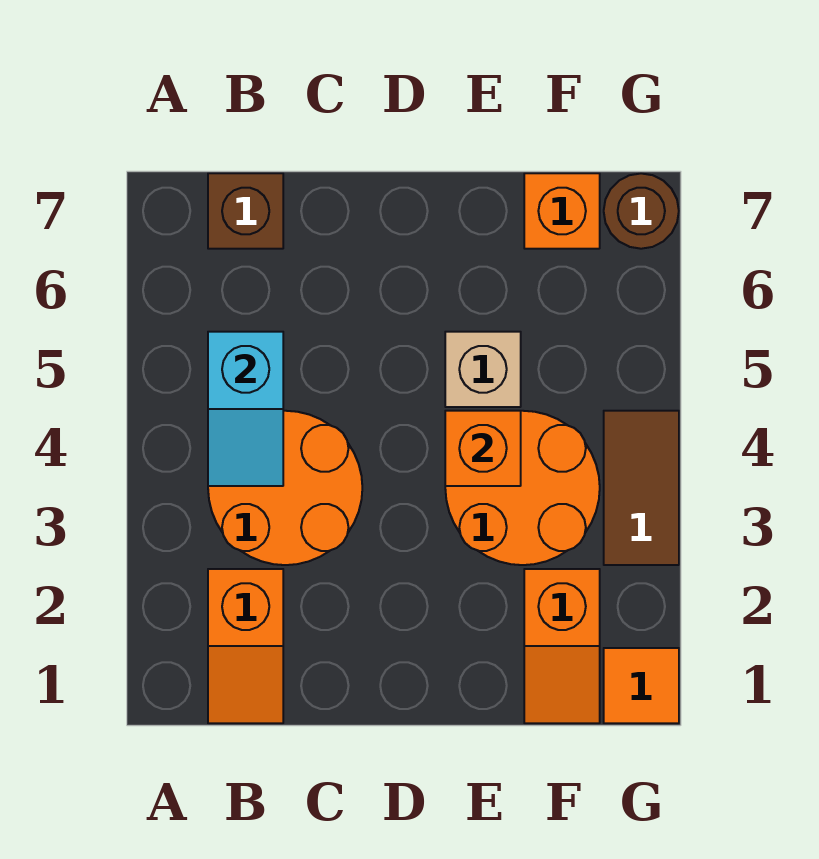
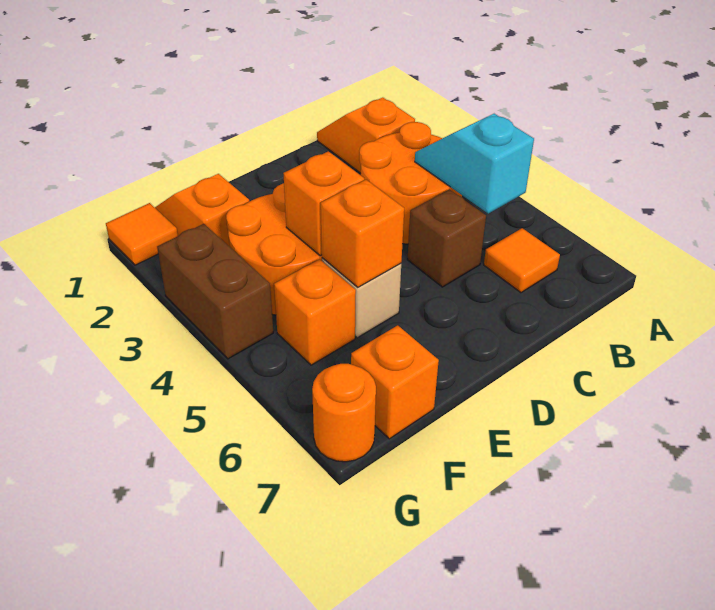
none -> orange 1x1 tile [484,228,560,293]
brown 1x1 brick [208,173,283,249] -> brown 1x1 brick moved to [407,189,486,287]
none -> orange 1x1 brick [321,180,404,287]
none -> orange 1x1 brick [274,259,356,365]
brown 1x2 tile [604,411,679,565] -> brown 1x2 brick [157,224,273,359]
brown 1x1 round brick [604,173,679,249] -> orange 1x1 round brick [312,364,376,462]

